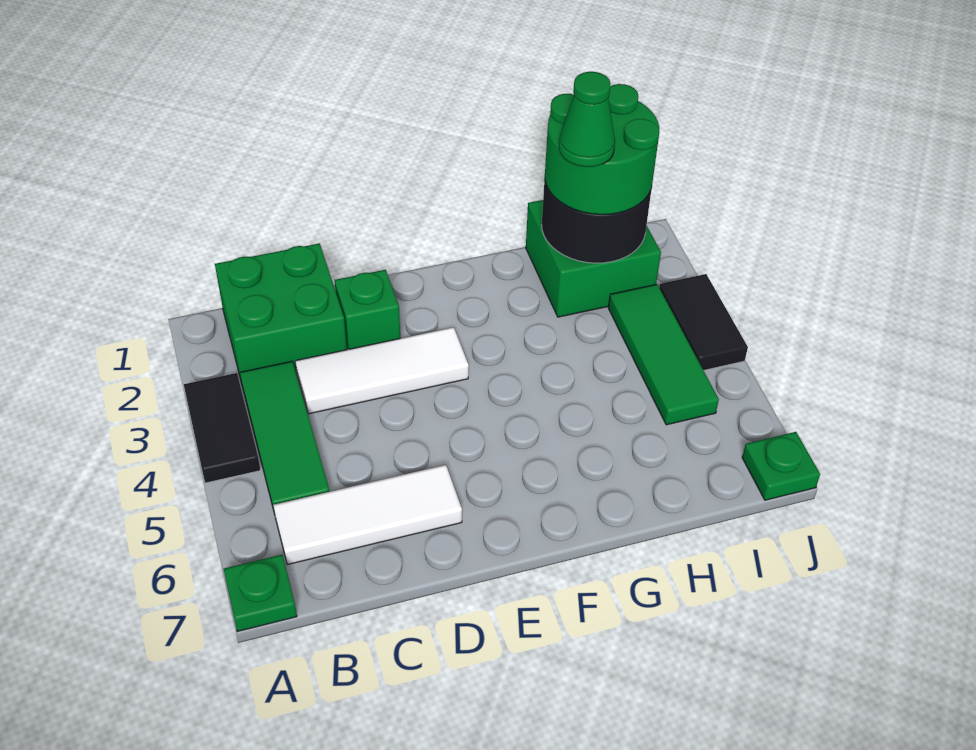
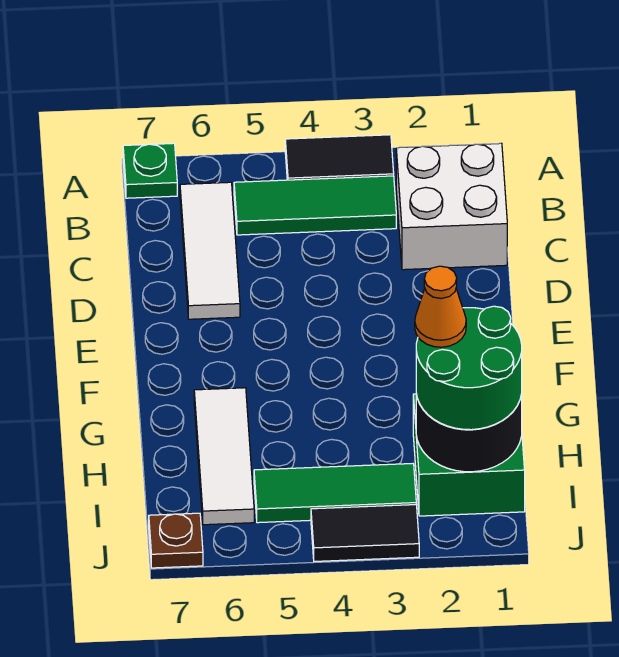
green 2x2 brick [215,243,347,379] -> white 2x2 brick [396,143,507,270]
white 1x3 tile [295,327,469,414] -> white 1x3 tile moved to [194,388,254,525]
green 1x1 brick [335,270,400,350] -> none
green 1x1 cone [559,72,615,167] -> orange 1x1 cone [415,266,466,347]
green 1x1 plate [742,432,820,500] -> brown 1x1 plate [149,513,203,568]

